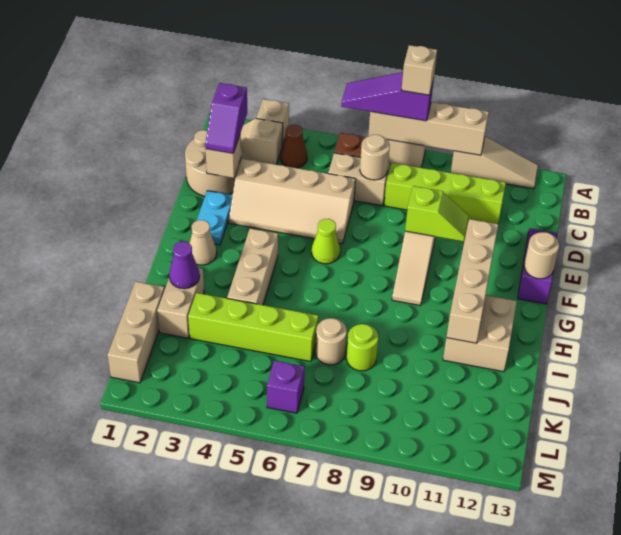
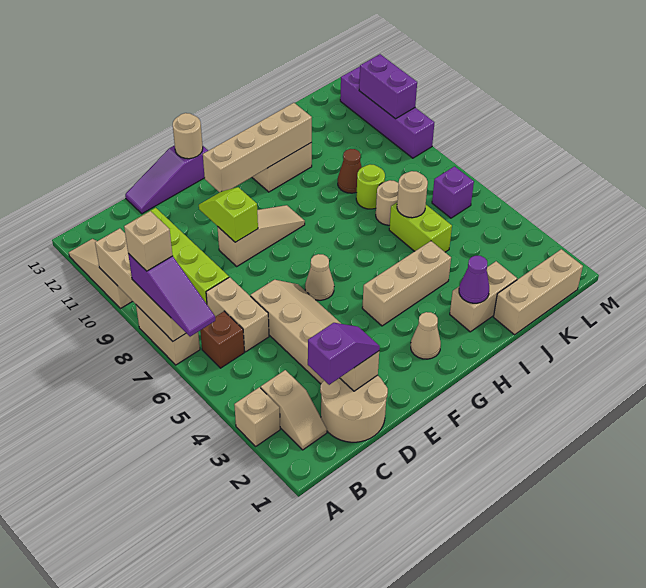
brown 1x1 cone [280,125,307,168] -> brown 1x1 cone moved to [338,149,362,193]
tan 1x1 round brick [360,135,390,180] -> tan 1x1 round brick moved to [397,171,428,218]
cyan 1x2 plate [197,191,233,245] -> none
lime 1x1 cone [312,219,340,264] -> tan 1x1 cone [305,254,334,300]
lime 1x4 brick [188,293,318,362] -> lime 1x2 brick [389,203,452,252]
none -> purple 1x4 brick [340,66,434,158]
none -> purple 1x2 brick [359,54,417,119]

